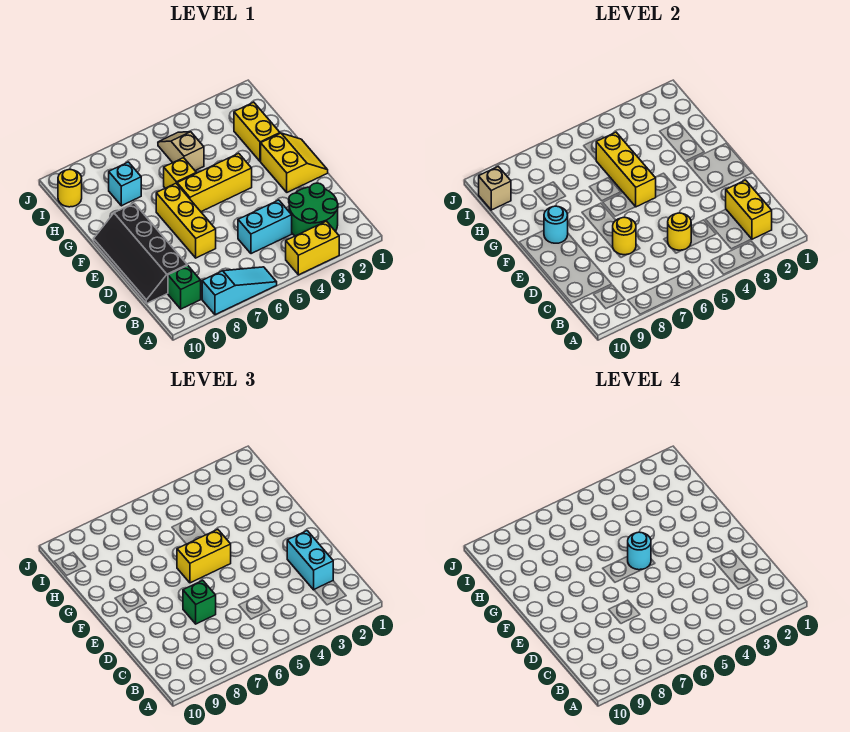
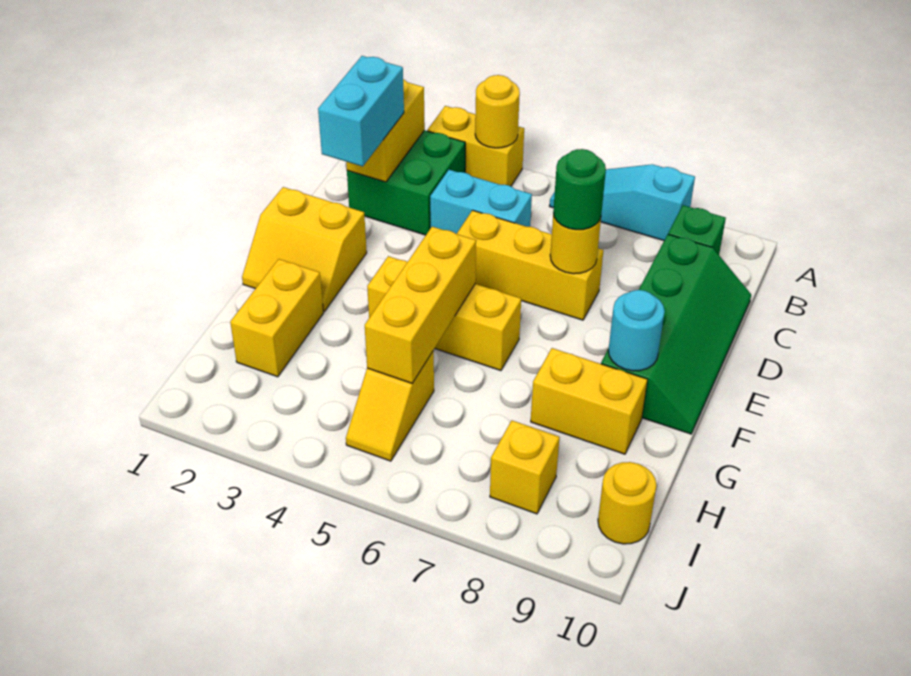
green 2x2 round brick [289,183,338,236] -> green 2x2 brick [347,130,465,235]
yellow 1x1 round brick [668,213,691,250] -> yellow 1x1 round brick moved to [475,75,520,148]
black 2x4 slope [94,203,187,304] -> green 2x4 slope [601,234,751,434]
yellow 1x3 brick [156,183,216,258] -> yellow 1x3 brick turned to [457,210,603,320]
green 1x1 brick [183,580,216,624] -> green 1x1 round brick [553,149,606,230]
yellow 2x2 slope [261,133,328,192] -> yellow 2x2 slope turned to [242,187,367,312]
yellow 1x2 brick [177,529,231,583] -> yellow 1x2 brick moved to [531,348,648,454]
cyan 1x1 round brick [628,532,651,570] -> none
yellow 1x1 brick [164,158,196,188] -> yellow 1x1 brick moved to [490,421,560,514]
tan 1x2 slope [158,132,204,171] -> yellow 1x2 slope [346,351,434,461]
cyan 1x1 brick [109,162,141,206] -> none
tan 1x1 brick [479,167,511,210] -> none

